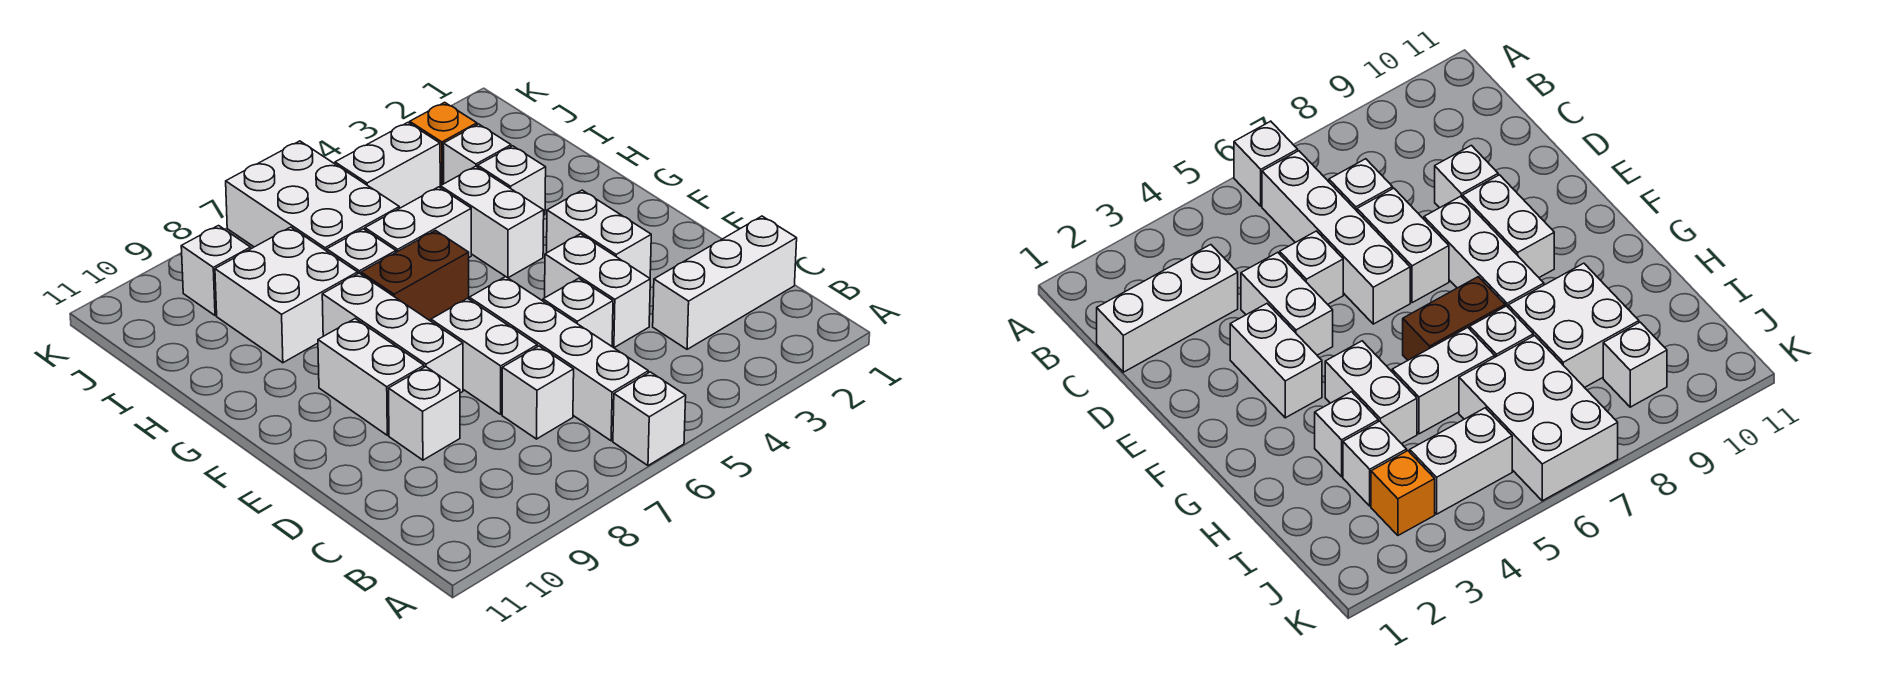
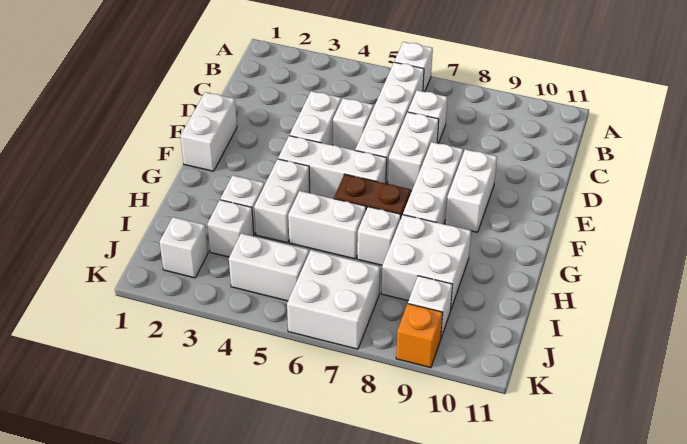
white 1x3 brick [653,216,797,349] -> white 1x3 brick moved to [278,136,387,199]
white 1x1 brick [388,367,460,460] -> white 1x1 brick moved to [160,217,208,278]
white 1x2 brick [547,190,651,278] -> white 1x2 brick moved to [180,92,237,171]
white 2x3 brick [226,141,399,251] -> white 2x2 brick [287,250,380,349]
orange 1x1 brick [410,102,477,186] -> orange 1x1 brick moved to [396,304,443,368]

